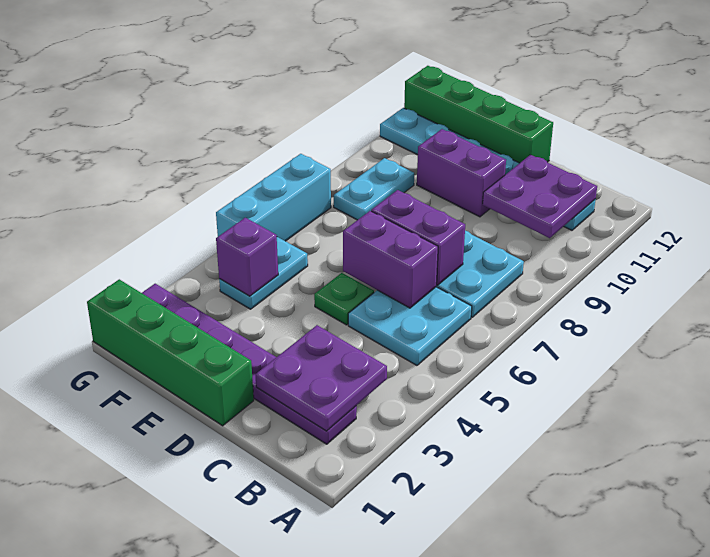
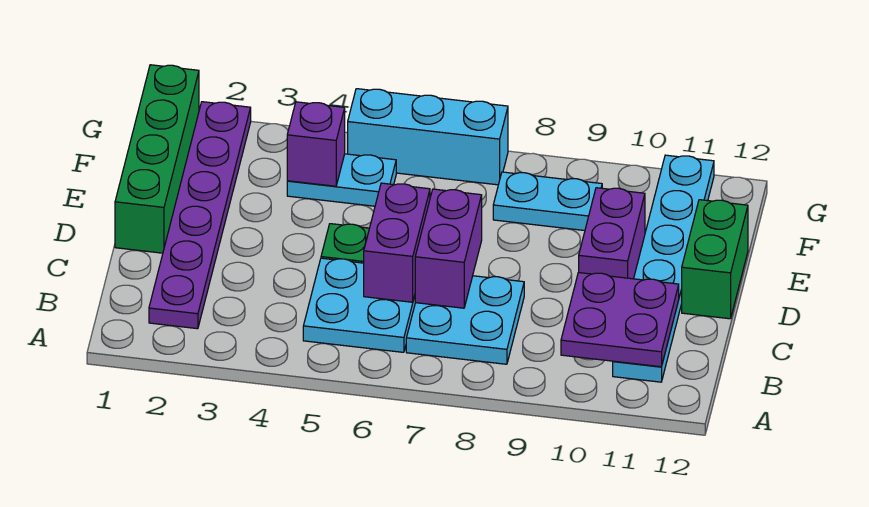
purple 2x2 plate [255,325,387,431] -> none
green 1x4 brick [404,66,553,163] -> green 1x2 brick [682,200,748,319]

